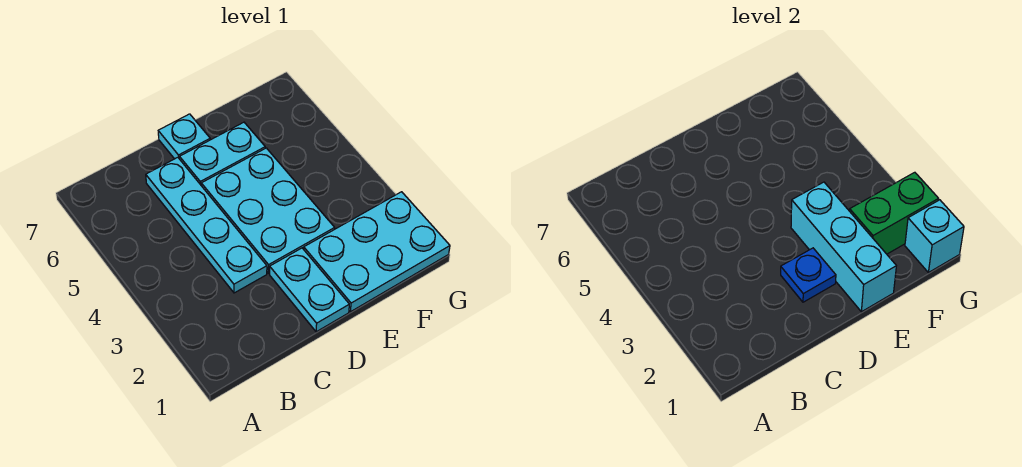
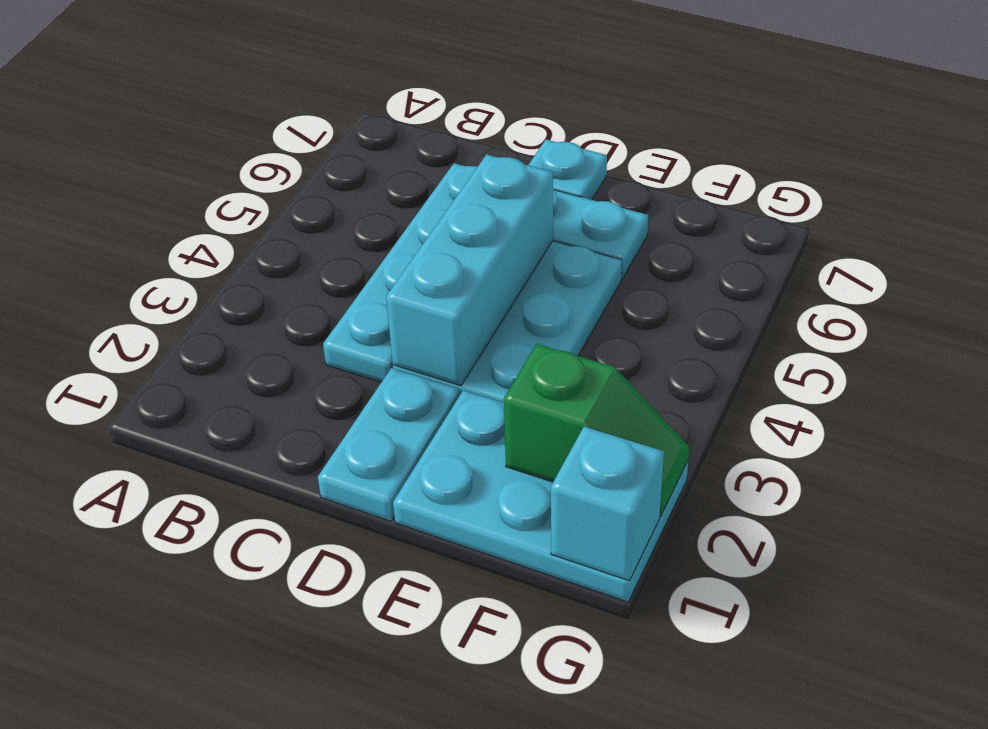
blue 1x1 plate [781,248,836,302] -> none
cyan 1x3 brick [791,182,896,312] -> cyan 1x3 brick moved to [386,154,553,386]
green 1x2 brick [850,172,938,254] -> green 1x2 slope [504,344,689,516]

